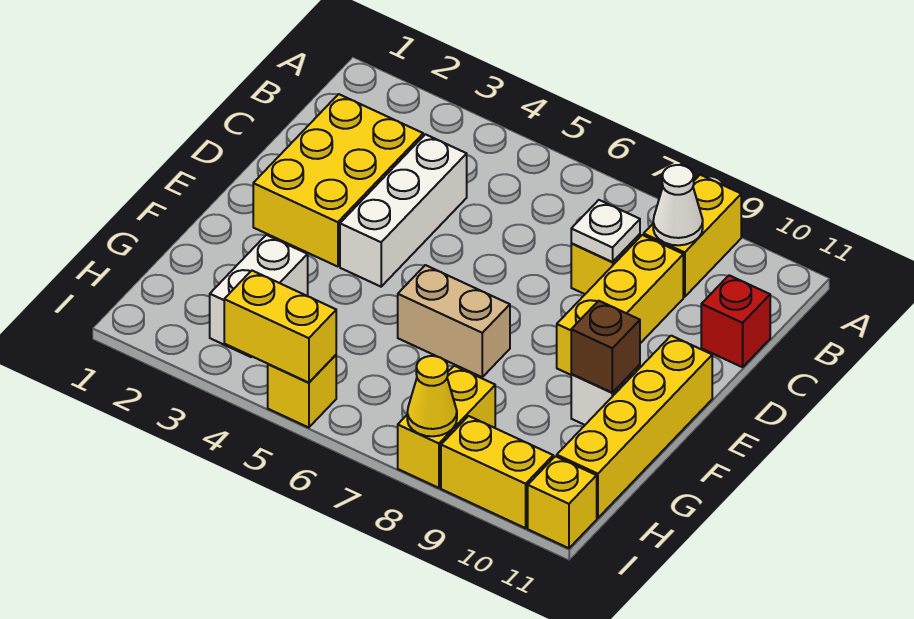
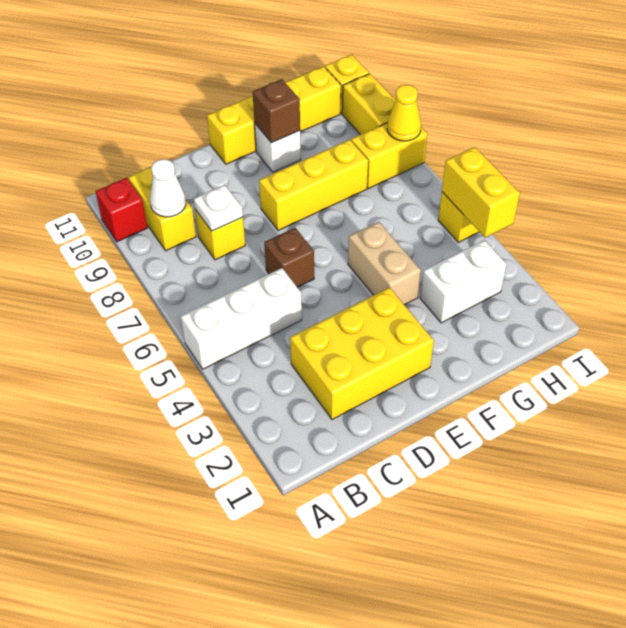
yellow 1x2 brick [644,175,741,297] -> yellow 1x2 brick turned to [129,167,196,251]
white 1x3 brick [340,134,467,287] -> white 1x3 brick moved to [181,268,302,369]
yellow 1x3 brick [557,235,683,375] -> yellow 1x3 brick moved to [259,140,368,231]
red 1x1 brick [701,275,770,367] -> red 1x1 brick moved to [96,178,147,242]
none -> brown 1x1 brick [264,228,314,287]
tan 1x2 brick [398,265,510,377] -> tan 1x2 brick moved to [348,222,421,305]

